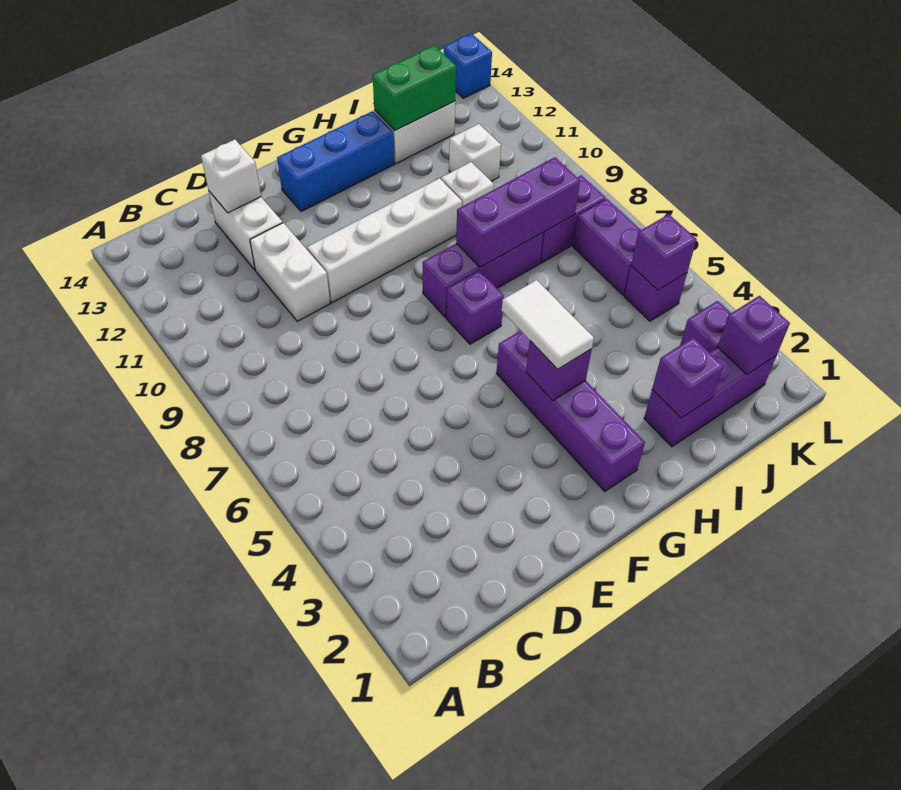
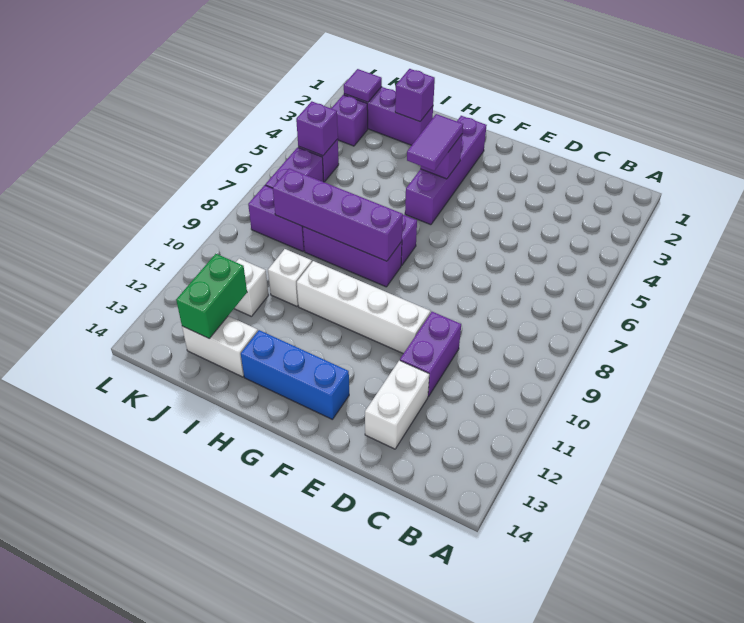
white 1x2 brick [250,223,330,321] -> purple 1x2 brick [400,312,461,397]
white 1x1 brick [201,140,261,213] -> none
white 1x2 tile [502,280,594,369] -> purple 1x2 tile [407,114,463,171]
purple 1x3 brick [456,157,580,267] -> purple 1x4 brick [273,168,403,261]
green 1x2 brick [373,46,456,130] -> green 1x2 brick turned to [176,254,247,339]
purple 1x1 brick [718,296,790,375] -> purple 1x1 tile [344,69,382,102]
blue 1x1 brick [444,33,492,98] -> none

